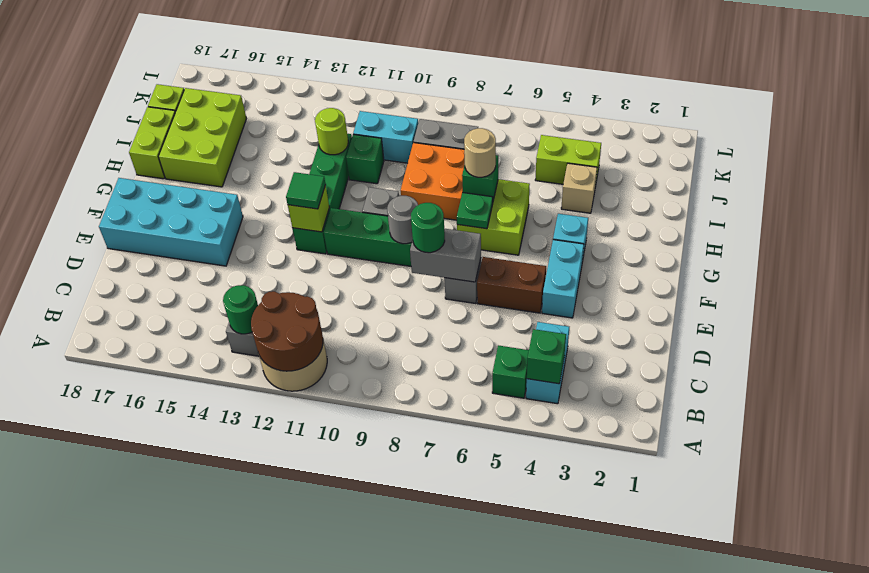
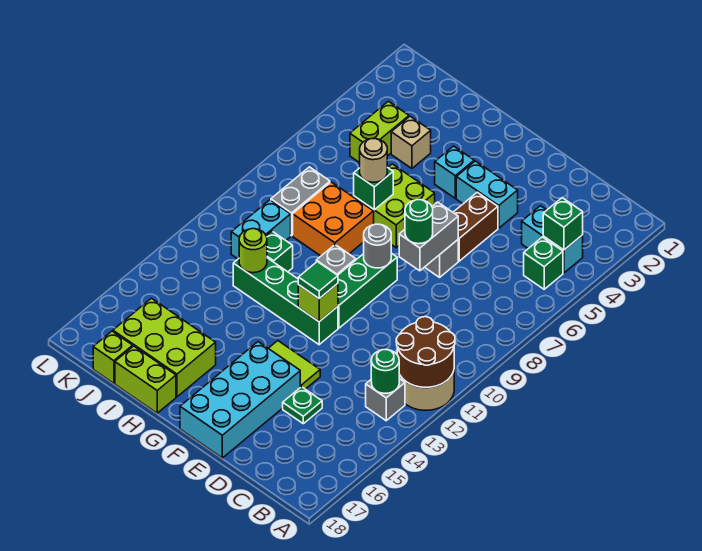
none -> lime 1x2 tile [268,341,320,389]
green 1x1 plate [457,193,493,229] -> green 1x1 plate moved to [283,387,322,424]

